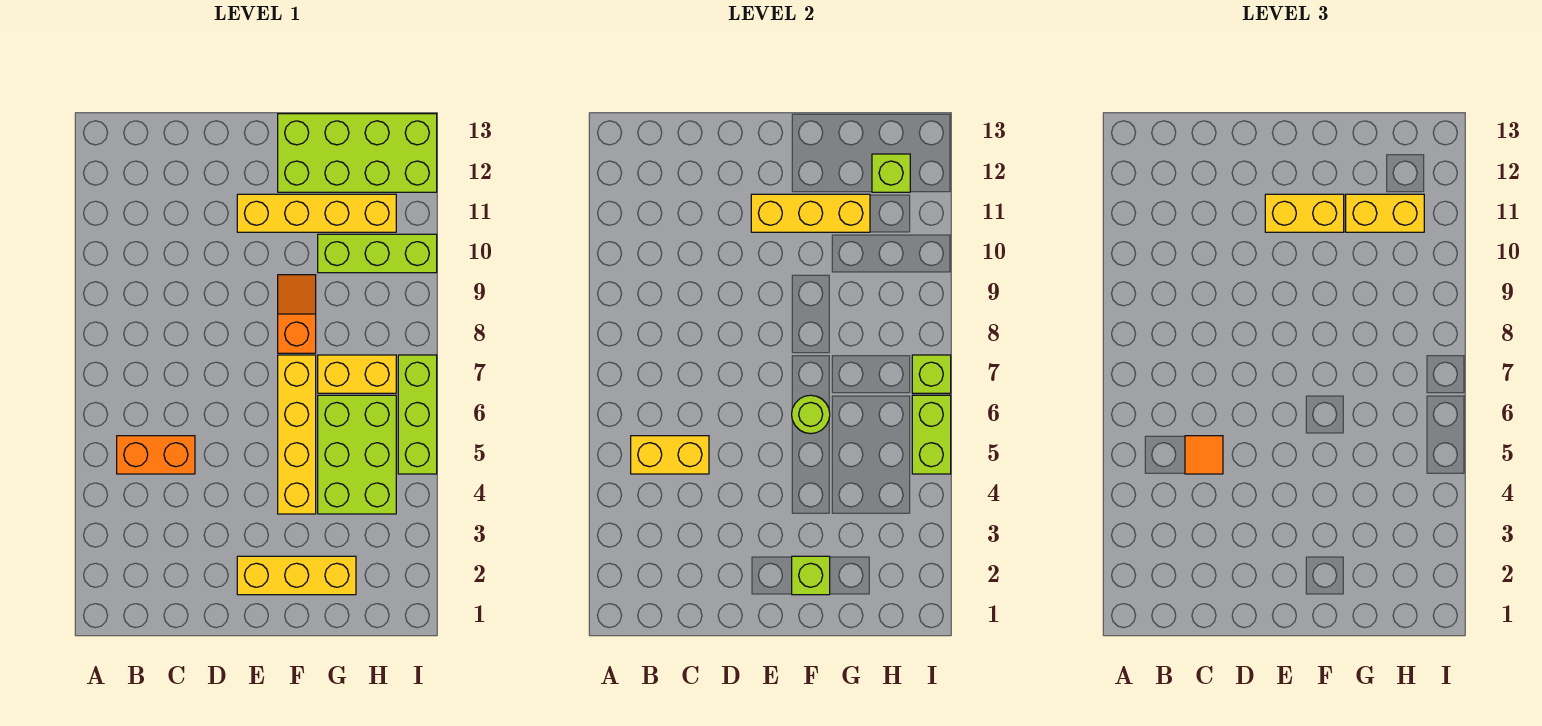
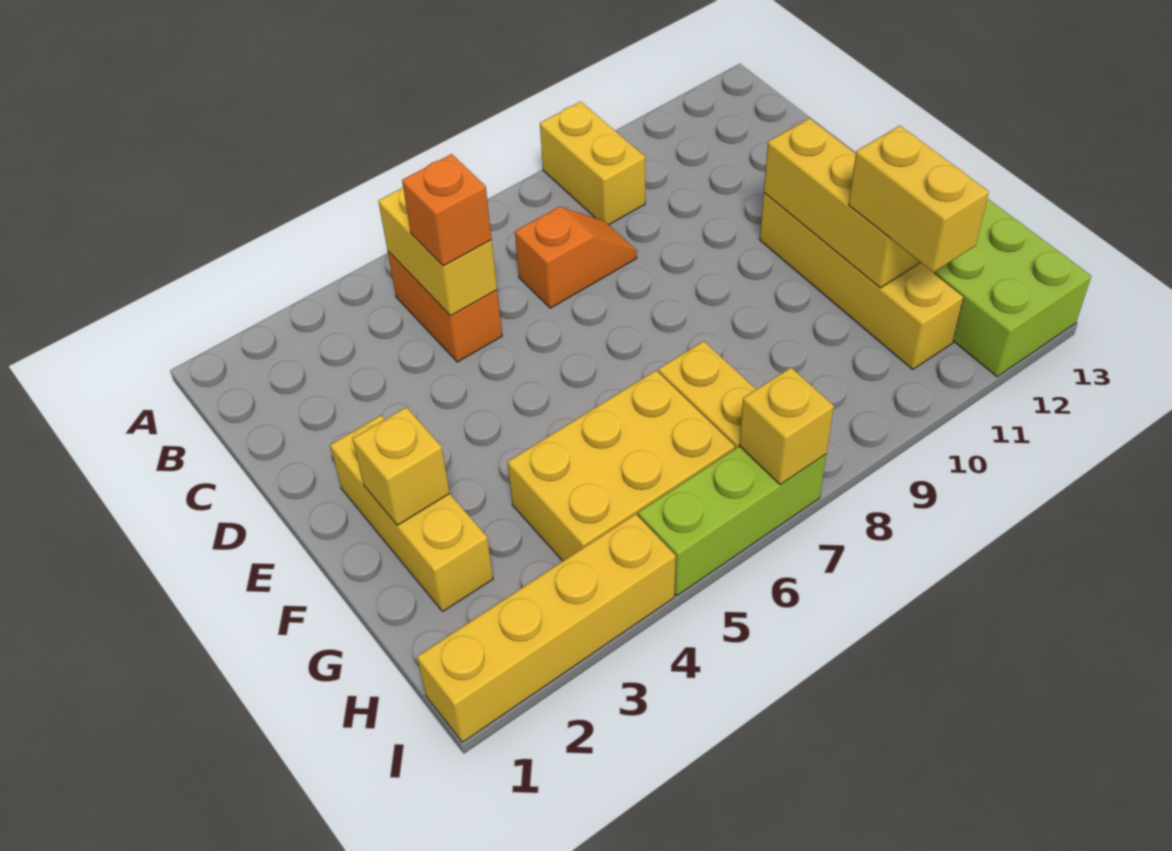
orange 1x1 tile [1185,436,1223,474] -> orange 1x1 brick [402,154,492,266]
yellow 1x2 brick [1265,194,1344,232] -> yellow 1x2 brick moved to [540,102,645,225]
lime 1x1 brick [792,556,830,595] -> yellow 1x1 brick [352,407,450,525]
yellow 1x4 brick [278,355,316,514] -> yellow 1x4 brick moved to [417,514,676,742]
lime 1x1 round brick [792,395,830,434] -> none
orange 1x2 slope [278,275,316,353] -> orange 1x2 slope moved to [515,206,637,308]
lime 2x3 brick [318,395,396,514] -> yellow 2x3 brick [508,371,735,561]
lime 1x3 brick [318,234,437,273] -> none
lime 1x1 brick [872,154,910,192] -> none
lime 1x2 brick [912,395,951,474] -> none
lime 1x1 brick [912,355,951,393] -> yellow 1x1 brick [739,368,834,485]

